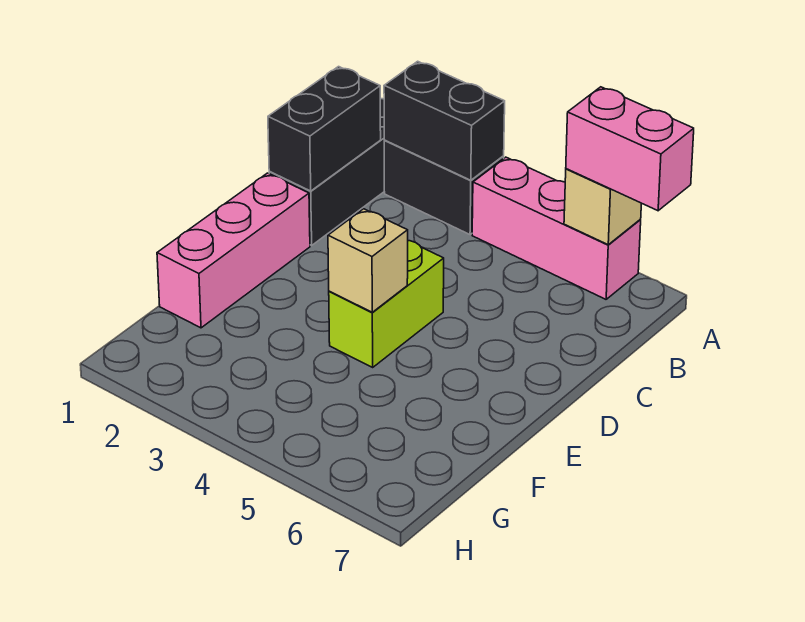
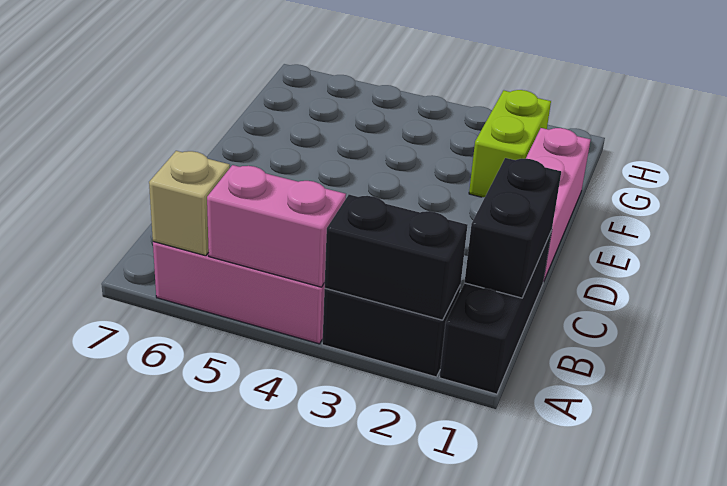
pink 1x2 brick [566,87,694,211] -> pink 1x2 brick moved to [207,165,346,287]
lime 1x2 brick [329,241,444,367] -> lime 1x2 brick moved to [469,90,551,197]
tan 1x1 brick [328,209,408,312] -> none

